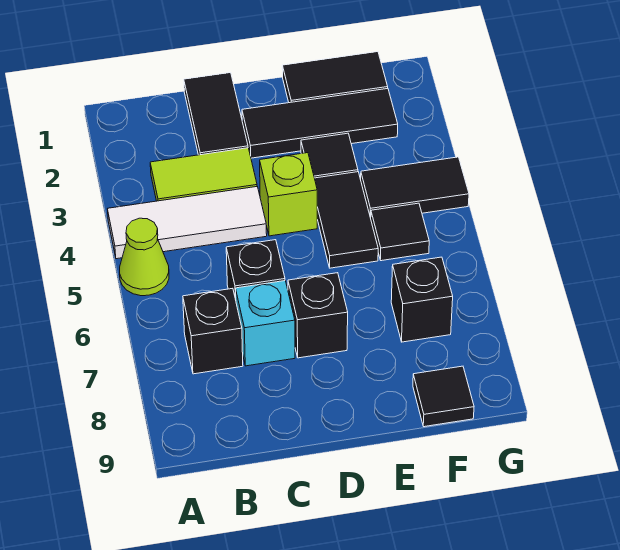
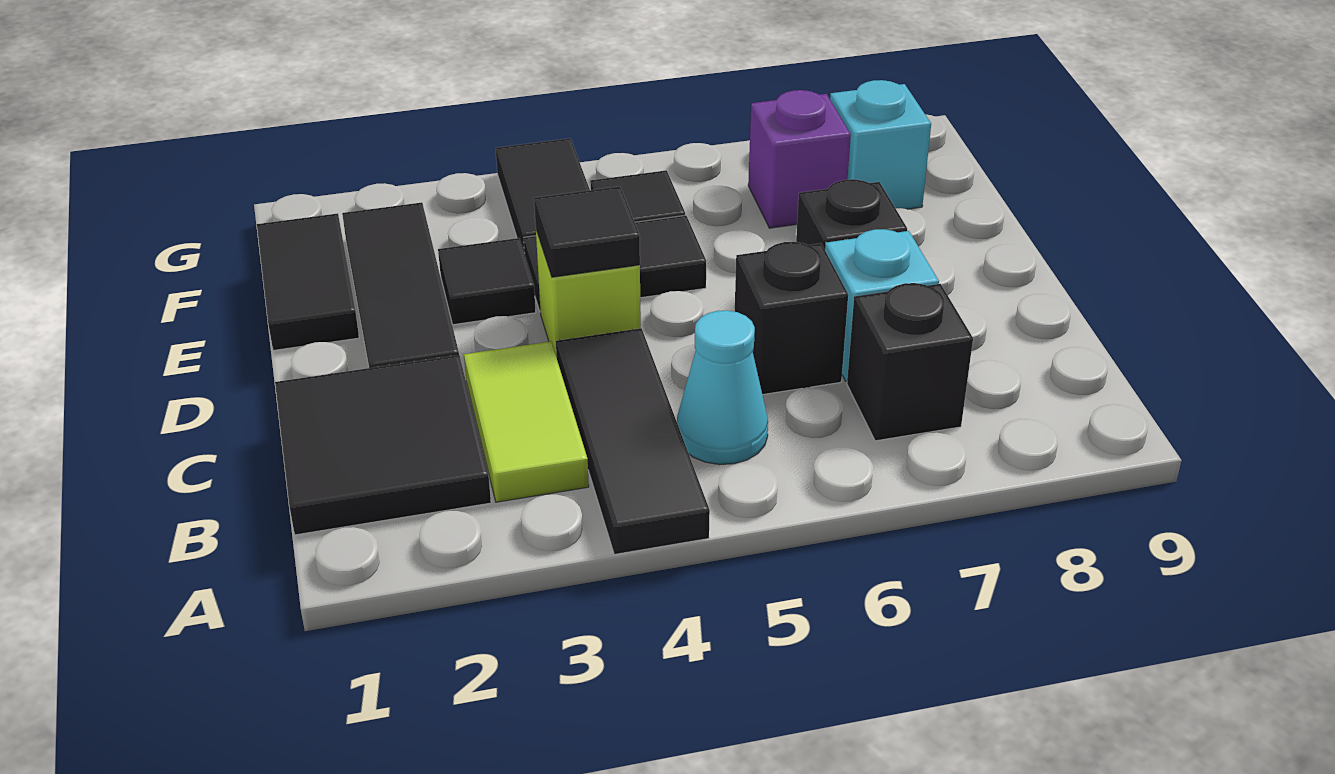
white 1x3 tile [108,187,267,259] -> black 1x3 tile [556,328,710,554]
lime 1x1 cone [120,218,169,296] -> none
none -> cyan 1x1 cone [677,310,768,465]
black 1x2 tile [184,73,248,155] -> black 2x2 tile [275,355,491,535]
black 1x1 brick [391,257,453,342] -> purple 1x1 brick [748,90,851,228]
none -> cyan 1x1 brick [830,80,931,209]
black 1x1 tile [413,366,474,427] -> black 1x1 tile moved to [534,186,640,277]

